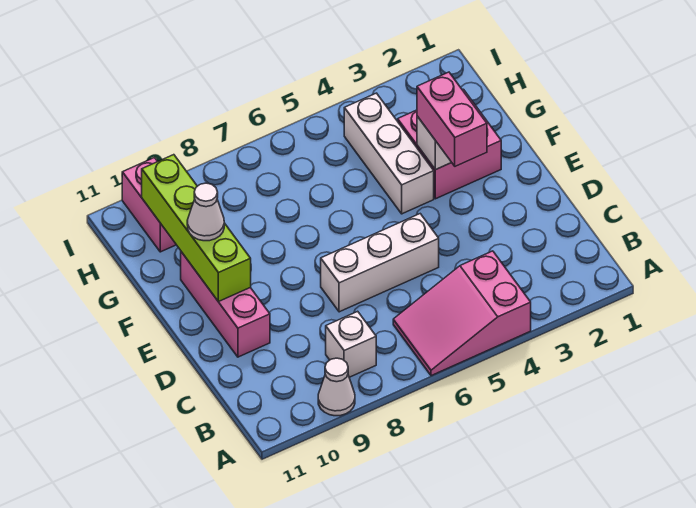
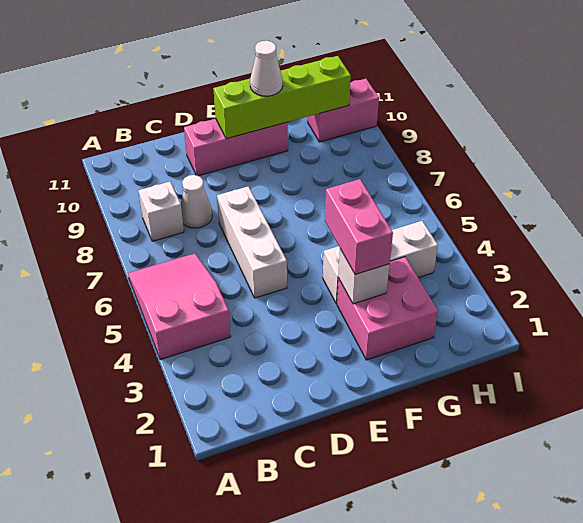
white 1x1 cone [318,358,355,416] -> white 1x1 cone moved to [181,175,212,228]
pink 1x2 brick [417,72,487,166] -> pink 1x2 brick turned to [325,179,393,275]

